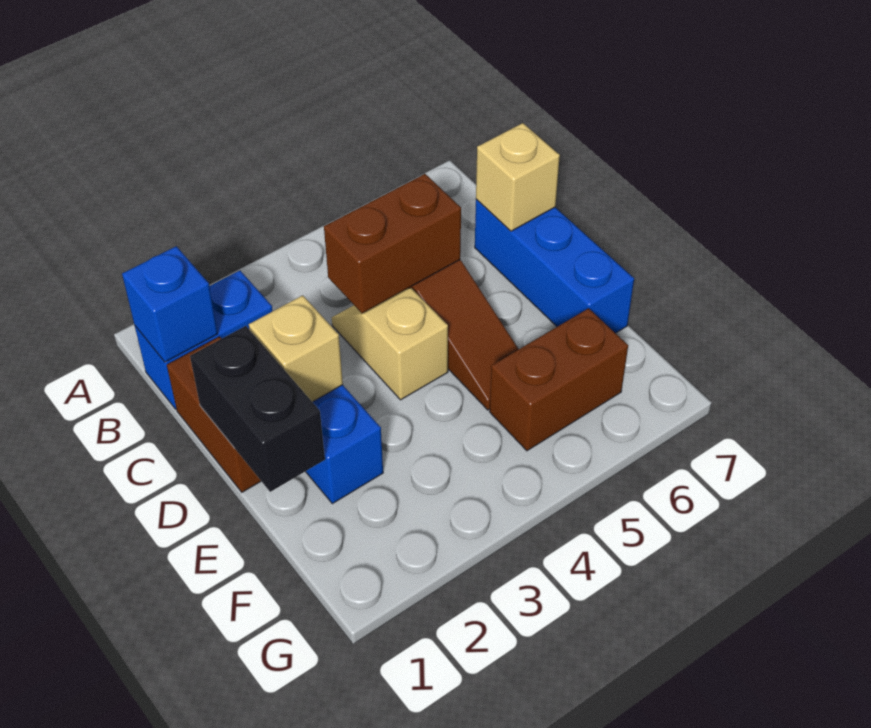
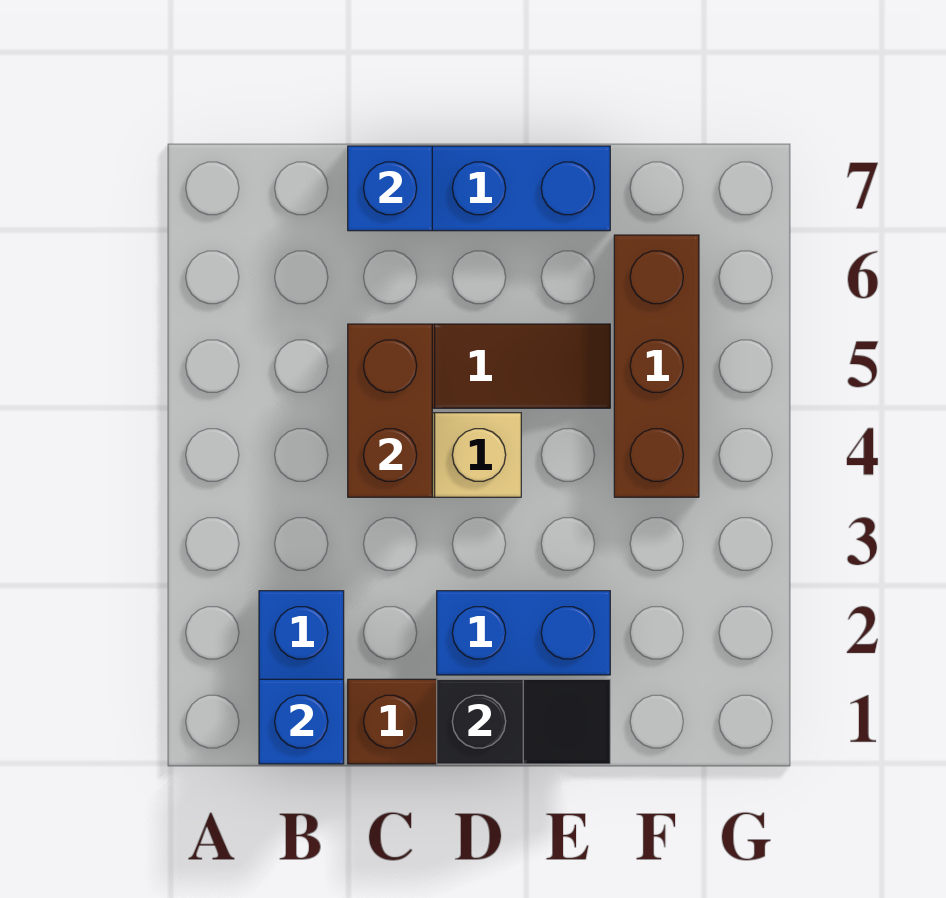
tan 1x1 brick [476,123,560,231] -> blue 1x1 brick [348,146,432,231]
black 1x2 brick [190,326,325,492] -> black 1x2 slope [437,679,610,764]
tan 1x1 brick [249,295,343,402] -> none
brown 1x2 brick [490,308,628,451] -> brown 1x3 brick [614,235,699,497]

